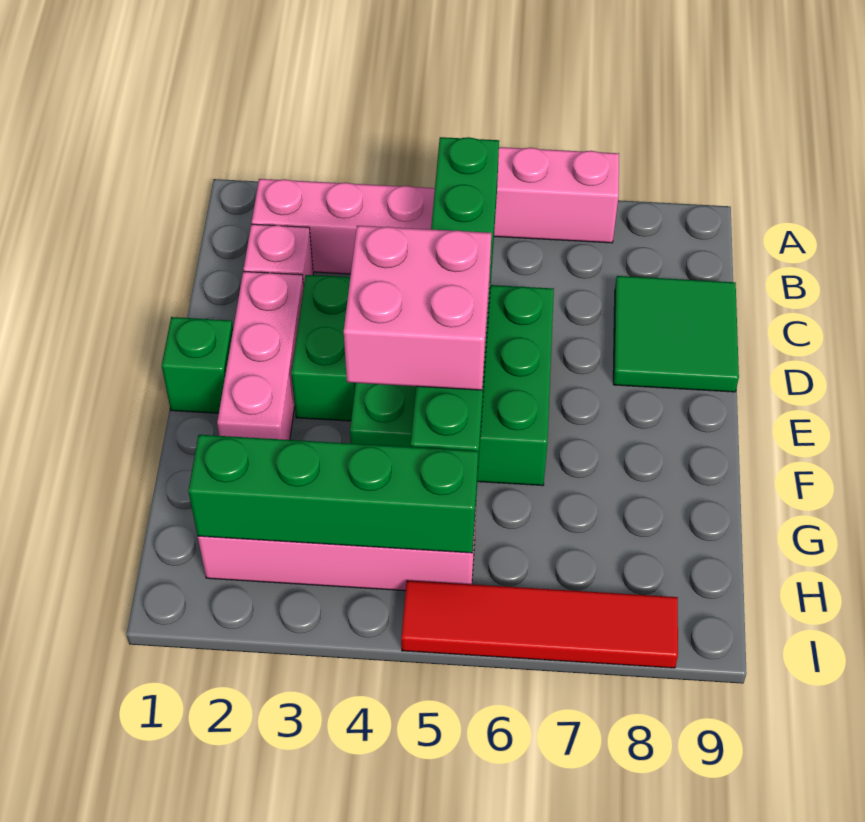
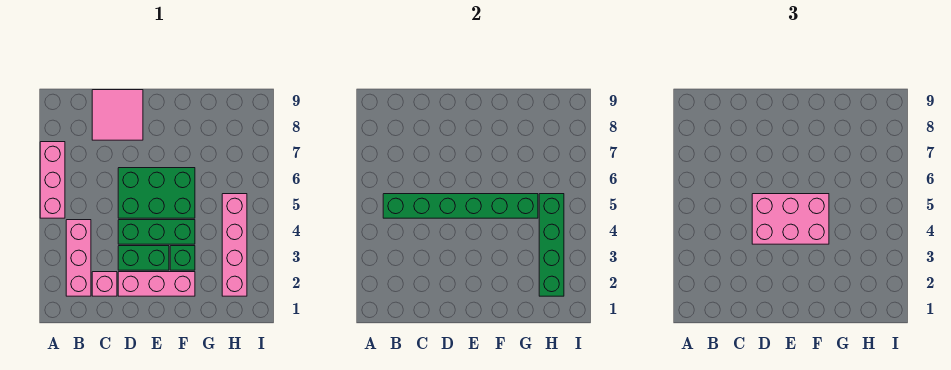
green 2x2 tile [613,276,739,392] -> pink 2x2 tile [92,90,143,140]
green 1x1 brick [162,317,233,413] -> green 1x1 brick moved to [170,246,195,270]
pink 2x2 brick [344,226,491,390] -> pink 2x3 brick [752,194,829,244]
red 1x4 tile [401,580,678,668] -> none

